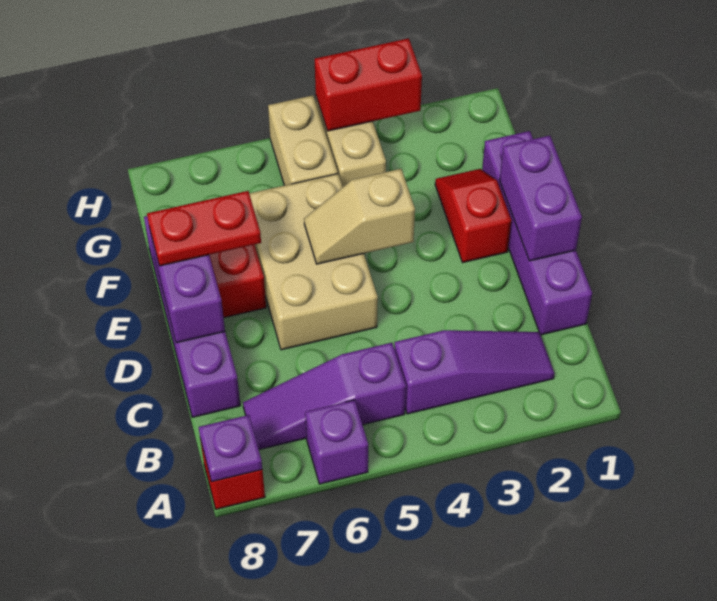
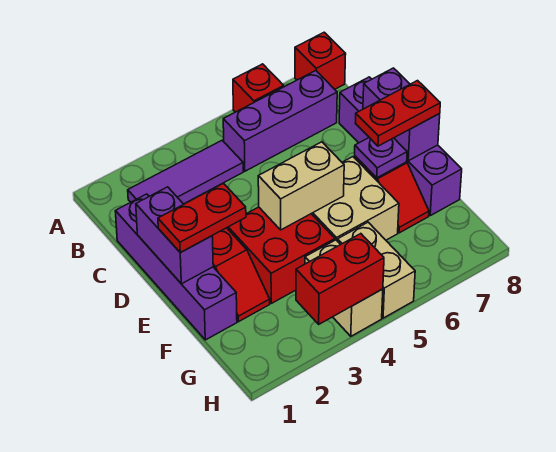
purple 1x1 brick [305,400,368,484] -> red 1x1 brick [233,64,284,112]
purple 1x1 plate [199,415,262,482] -> purple 1x1 plate moved to [355,138,407,178]
purple 1x3 slope [394,330,554,414] -> purple 1x3 tile [128,140,243,204]
purple 1x3 slope [243,343,406,449] -> purple 1x3 brick [223,71,337,171]
tan 2x3 brick [249,174,378,350] -> tan 2x2 brick [311,157,399,241]
none -> red 1x2 plate [158,184,246,253]
none -> red 2x2 brick [227,207,335,303]
tan 1x2 slope [304,169,415,264] -> tan 1x2 brick [258,142,344,230]

